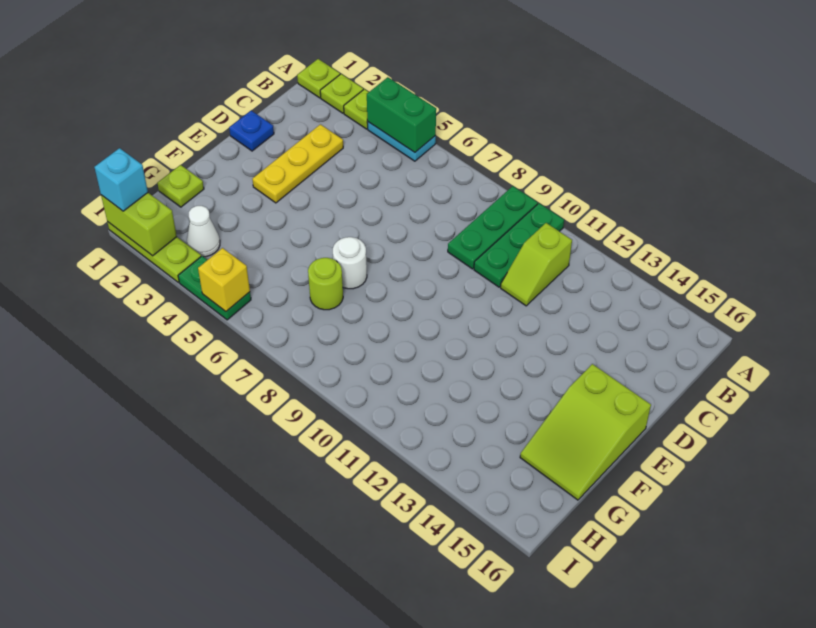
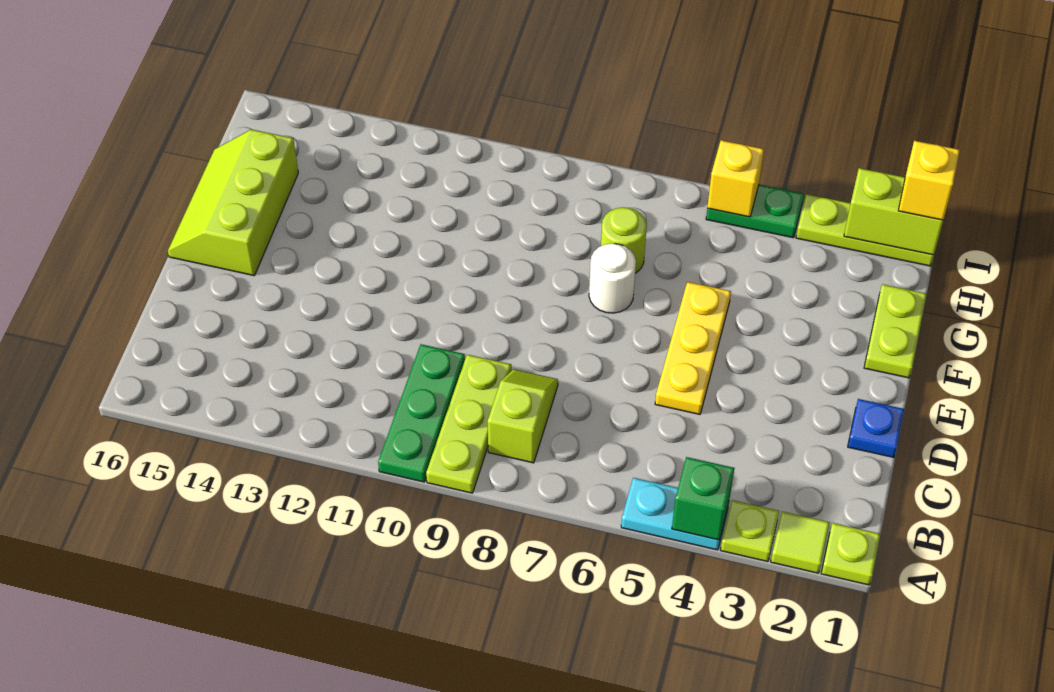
lime 1x1 plate [320,74,363,113] -> lime 1x1 tile [771,512,830,573]
green 1x2 brick [367,77,436,152] -> green 1x1 brick [672,457,734,540]
green 1x3 plate [448,186,538,269] -> lime 1x3 plate [426,355,511,493]
lime 1x2 slope [501,223,572,306] -> lime 1x2 slope moved to [487,369,558,463]
yellow 1x3 plate [252,124,343,203] -> yellow 1x3 plate moved to [655,282,731,414]
lime 2x3 slope [520,364,651,500] -> lime 2x3 slope turned to [168,129,298,276]
lime 1x1 plate [158,165,204,207] -> lime 1x2 plate [864,284,927,378]
white 1x1 cone [187,206,220,257] -> none
cyan 1x1 brick [94,148,148,211] -> yellow 1x1 brick [898,141,960,220]

